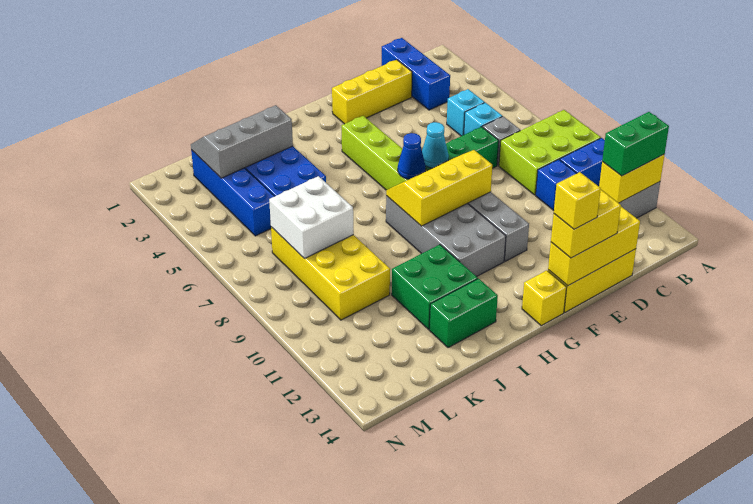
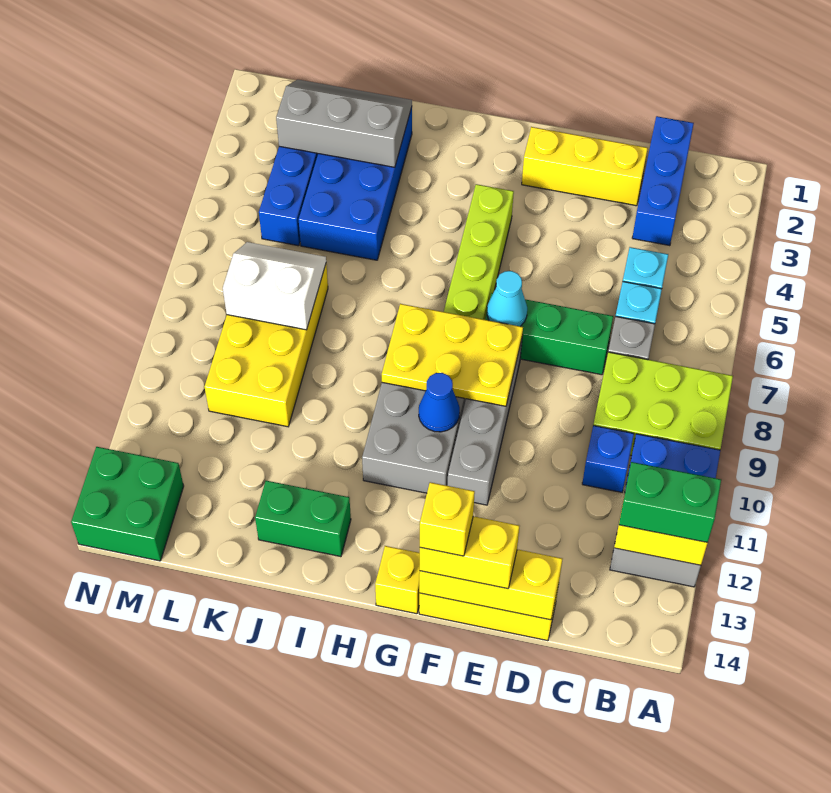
yellow 2x3 slope [386,150,492,226] -> yellow 2x3 plate [382,304,523,406]
blue 1x1 cone [398,133,426,179] -> blue 1x1 cone moved to [419,373,460,432]
green 2x2 brick [392,245,478,329] -> green 2x2 brick moved to [71,447,184,561]
white 2x2 brick [269,176,353,258] -> white 2x2 slope [223,242,326,330]

